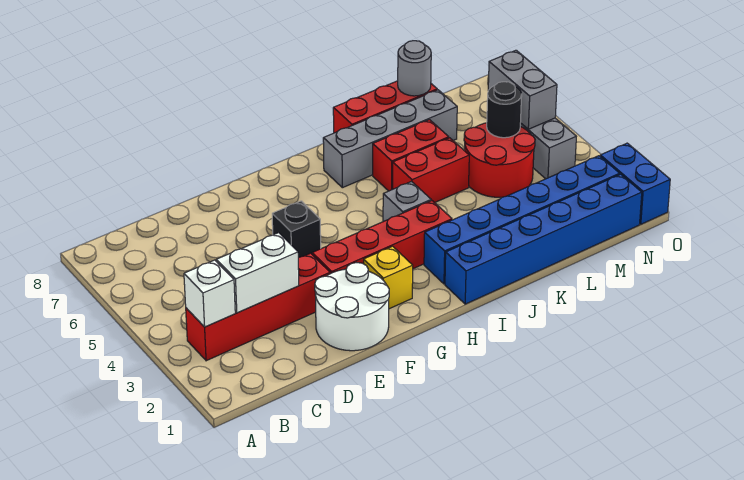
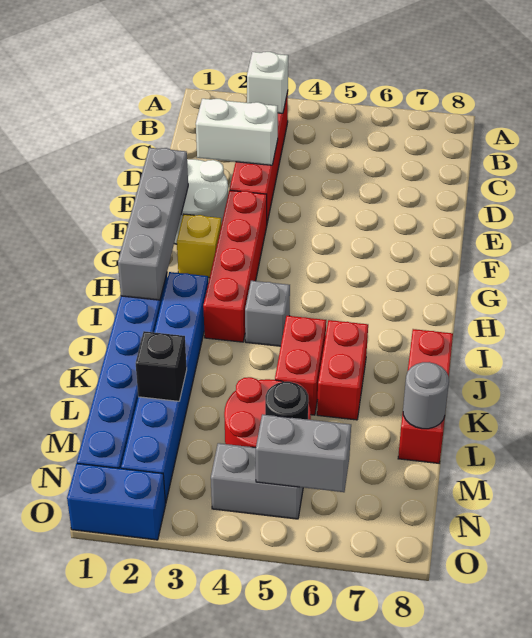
white 1x2 brick [216,233,299,313] -> white 1x2 brick turned to [196,99,278,165]
black 1x1 brick [272,201,321,258] -> black 1x1 brick moved to [136,331,187,401]
grey 1x4 brick [323,90,457,188] -> grey 1x4 brick moved to [118,148,188,300]

